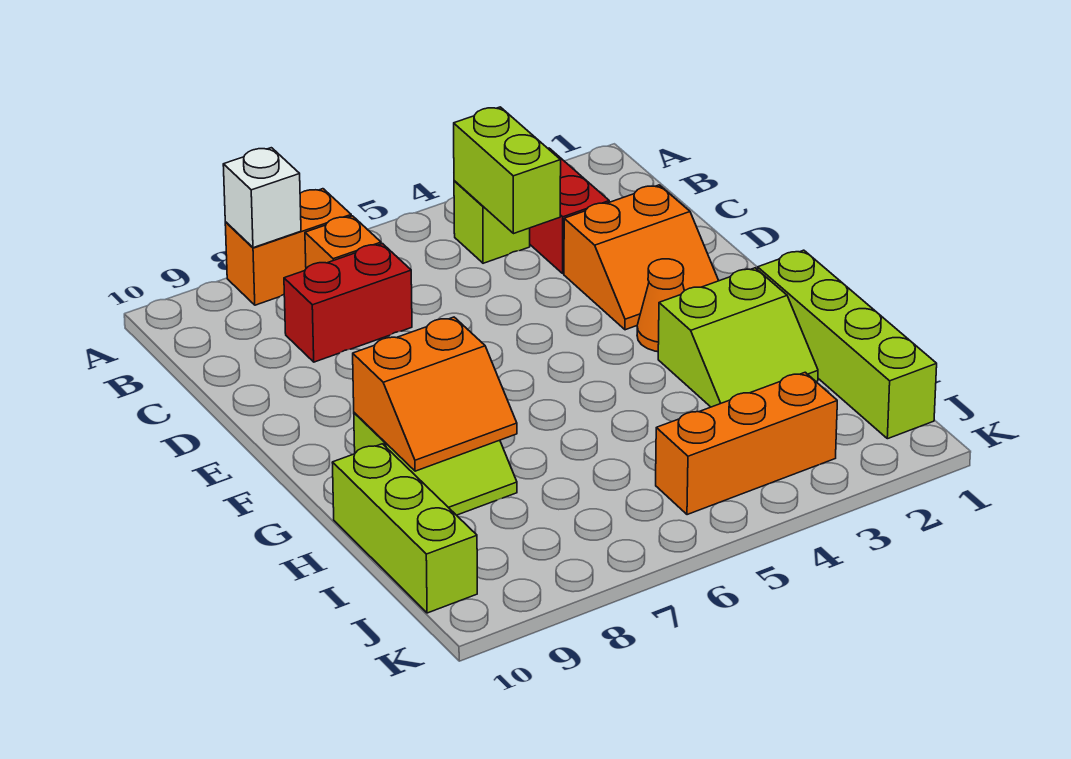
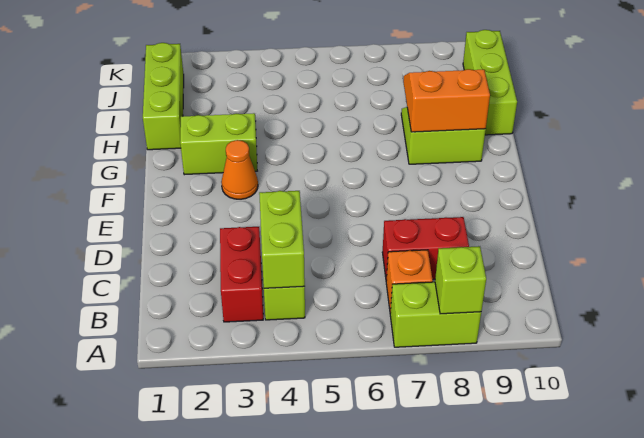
orange 1x2 brick [225,189,351,305] -> lime 1x2 brick [390,282,481,347]
white 1x1 brick [223,148,301,248] -> lime 1x1 brick [435,246,486,314]
orange 2x2 slope [564,185,719,330] -> none
lime 1x4 brick [758,250,937,439] -> lime 1x3 brick [143,43,184,150]
orange 1x3 brick [656,372,837,515] -> none

